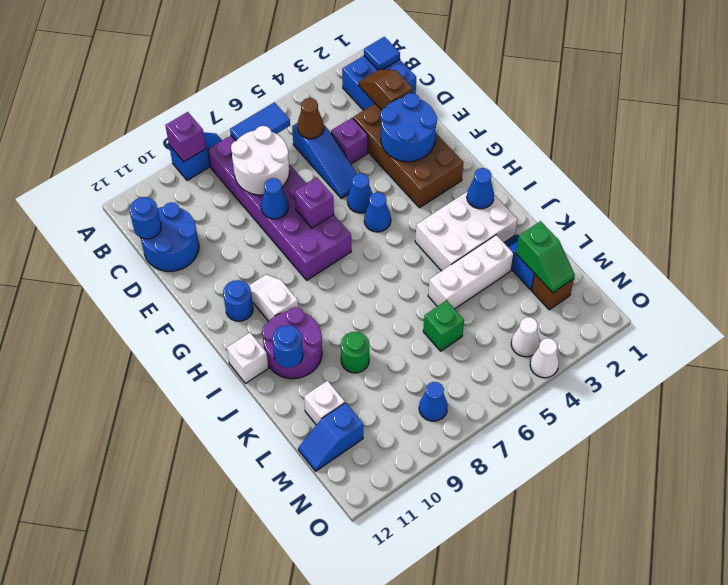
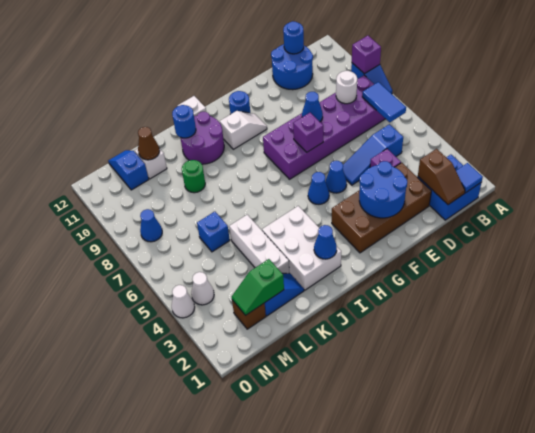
brown 1x2 slope [359,69,413,110] -> brown 1x2 slope turned to [418,149,465,205]
brown 1x1 cone [297,98,324,139] -> brown 1x1 cone moved to [138,127,160,160]
white 2x2 round brick [231,126,289,195] -> white 1x1 round brick [336,71,357,104]
green 1x1 brick [423,300,464,351] -> blue 1x1 brick [197,212,230,252]

